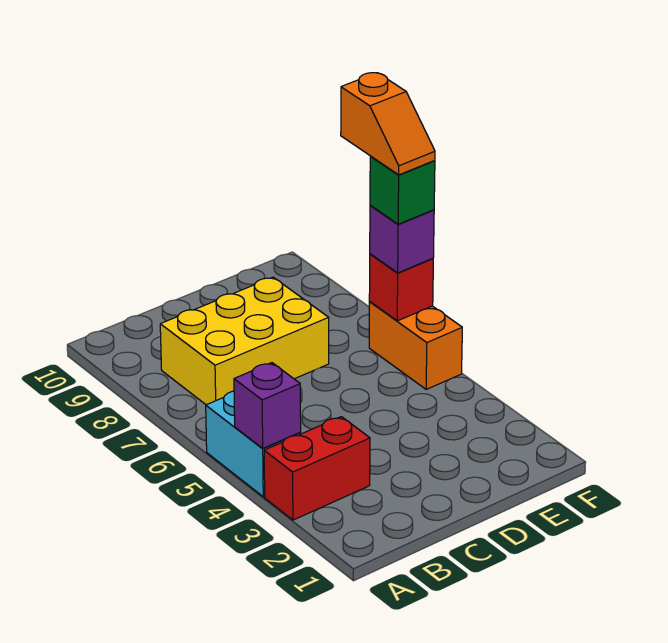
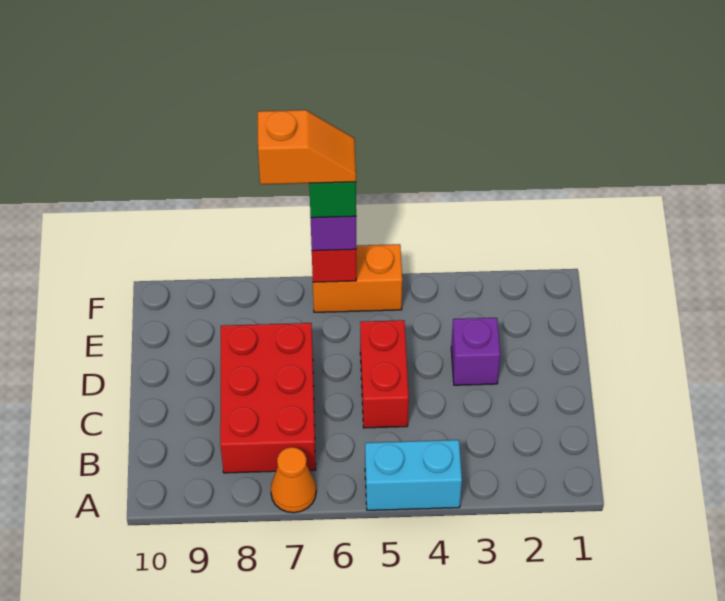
red 1x2 brick [264,417,370,520] -> red 1x2 brick moved to [360,320,409,428]
purple 1x1 brick [234,363,301,448] -> purple 1x1 brick moved to [451,318,500,385]
none -> orange 1x1 cone [271,447,316,513]
yellow 2x3 brick [160,277,329,405] -> red 2x3 brick [220,323,316,473]

